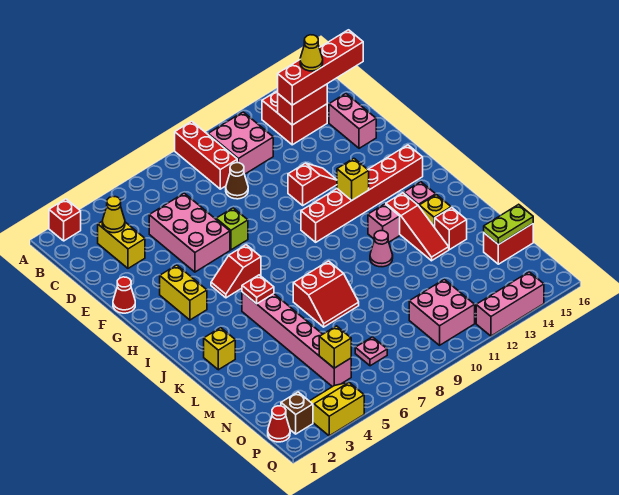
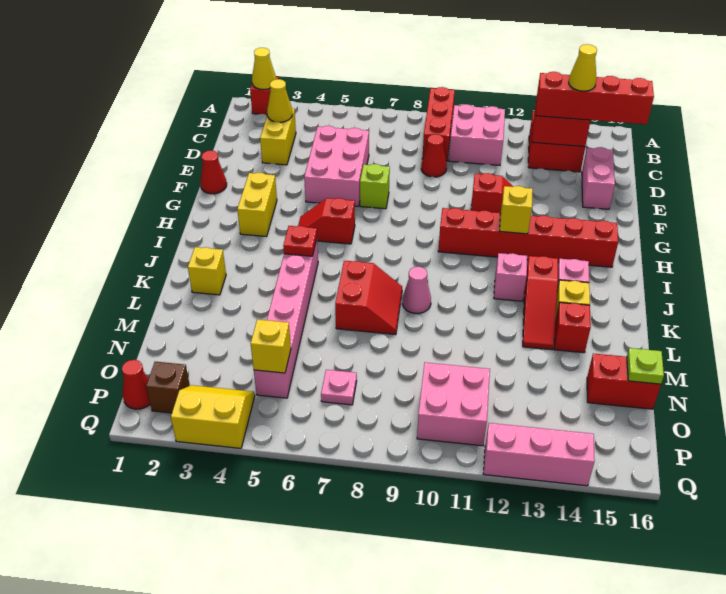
none -> yellow 1x1 cone [252,48,276,89]
brown 1x1 cone [226,163,248,199] -> red 1x1 cone [421,134,447,177]
red 2x2 slope [293,261,359,327] -> red 2x2 slope turned to [335,261,402,335]
pink 1x1 cone [370,231,393,267] -> pink 1x1 cone moved to [402,266,431,313]
lime 1x2 plate [484,204,533,245] -> lime 1x1 plate [627,348,664,384]

